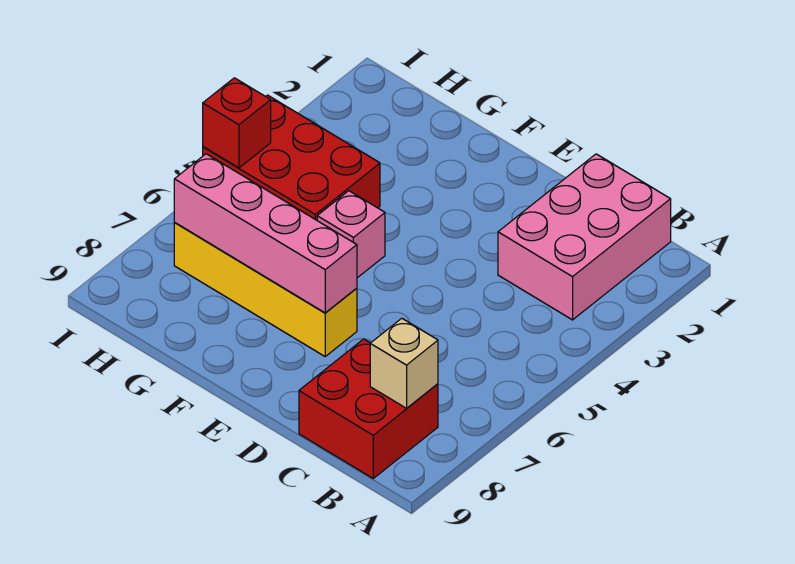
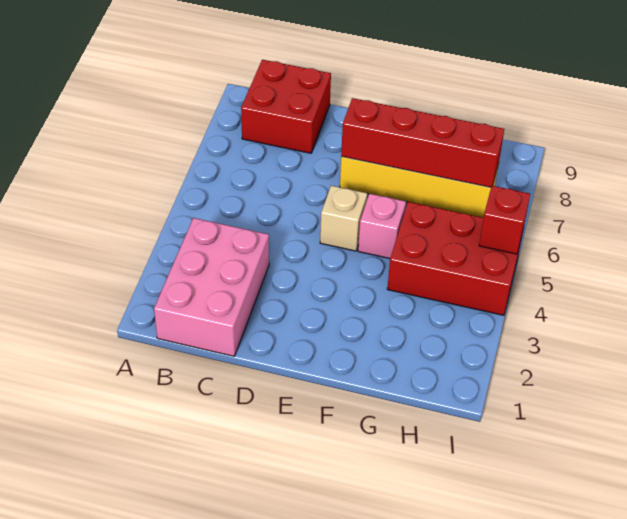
tan 1x1 brick [370,318,438,408] -> tan 1x1 brick moved to [320,186,367,251]
pink 1x4 brick [174,154,357,313] -> red 1x4 brick [341,98,504,187]

